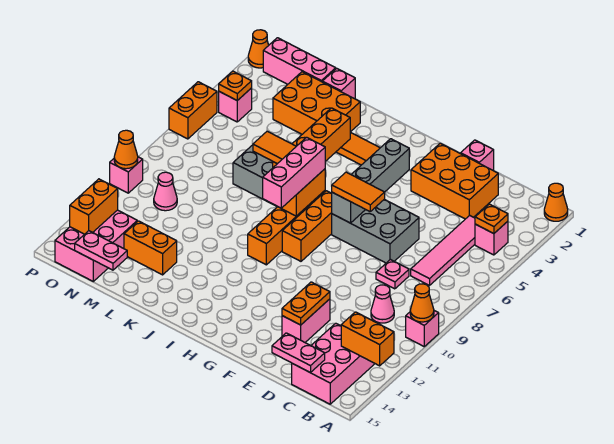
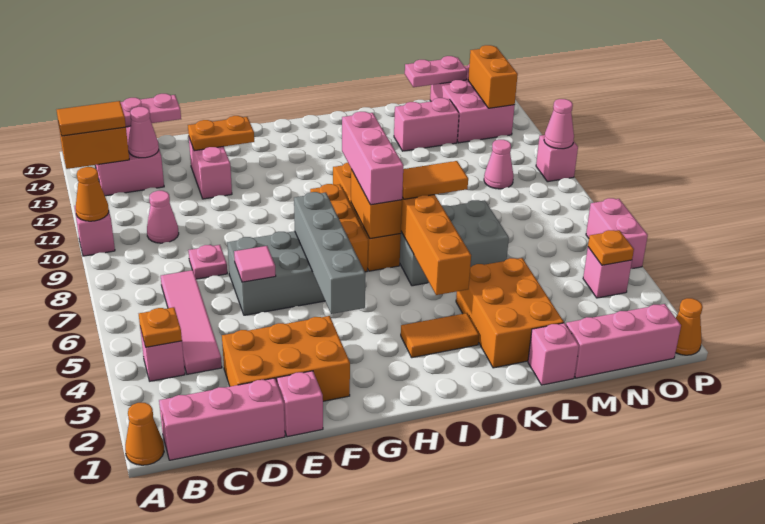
none -> pink 1x3 brick [159,378,285,460]
none -> pink 1x1 cone [128,107,159,158]
none -> pink 1x1 tile [234,246,276,282]
orange 1x2 plate [282,282,330,325] -> orange 1x2 plate turned to [188,116,254,151]
orange 1x2 tile [332,172,385,211] -> orange 1x2 tile moved to [57,101,126,136]
orange 2x3 brick [273,72,360,134] -> orange 2x3 brick turned to [456,258,564,368]
orange 1x2 brick [124,221,177,275] -> pink 1x2 brick [394,98,459,151]
orange 1x2 brick [169,82,217,139] -> pink 1x2 brick [586,198,648,269]
orange 1x1 cone [114,130,138,169] -> pink 1x1 cone [544,99,574,149]

